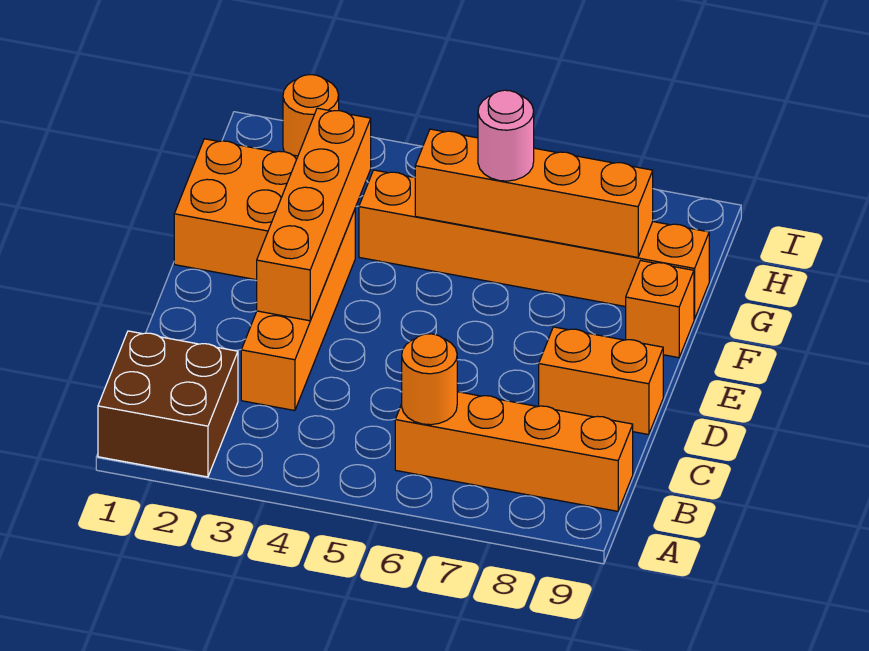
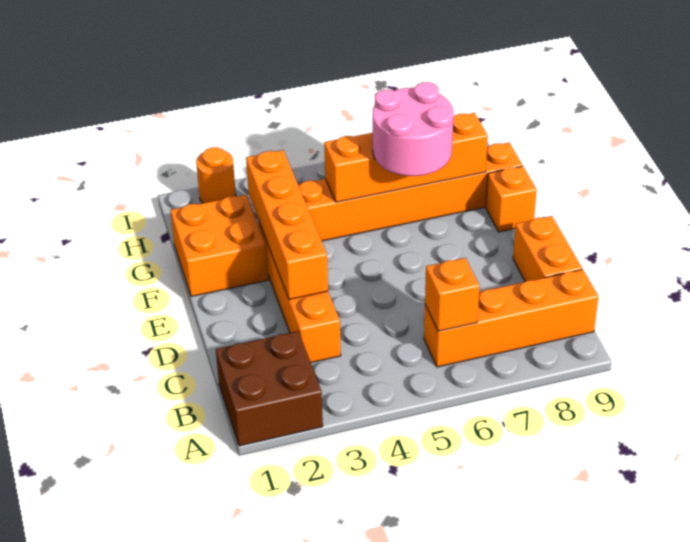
orange 1x1 round brick [402,334,457,425] -> orange 1x1 brick [425,258,479,331]
orange 1x2 brick [539,327,663,435] -> orange 1x2 brick turned to [513,216,582,282]
pink 1x1 round brick [478,90,534,181] -> pink 2x2 round brick [373,82,454,176]

